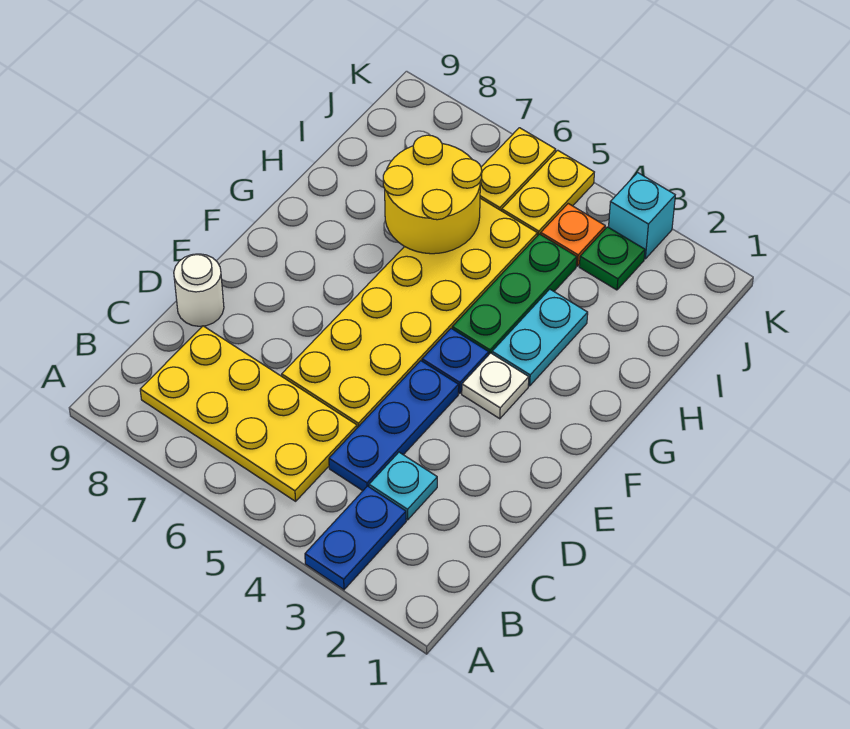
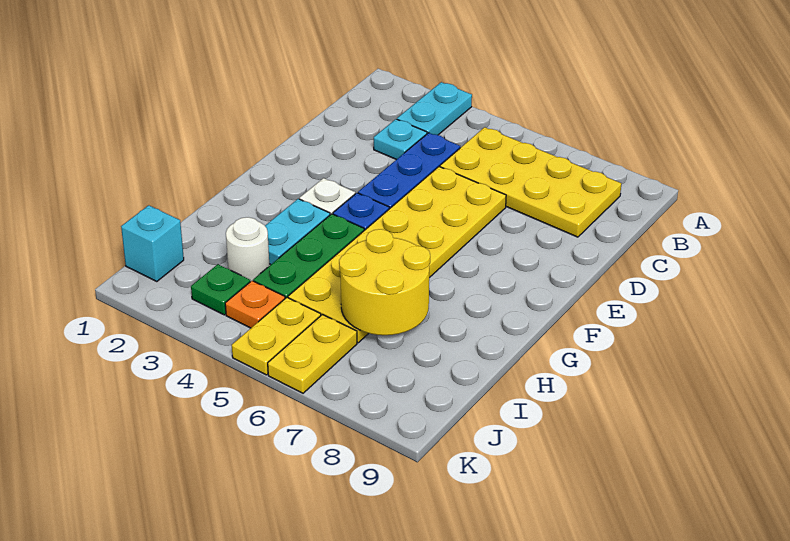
blue 1x2 plate [305,486,406,590] -> cyan 1x2 plate [397,82,472,135]
white 1x1 round brick [174,254,224,326] -> white 1x1 round brick moved to [226,217,269,282]
cyan 1x1 brick [609,173,675,259] -> cyan 1x1 brick moved to [121,205,184,282]

